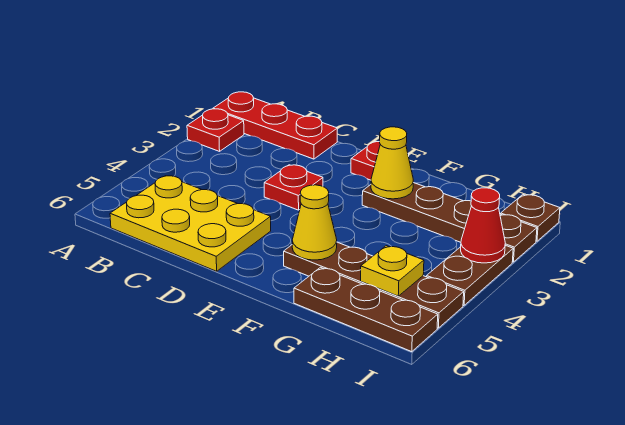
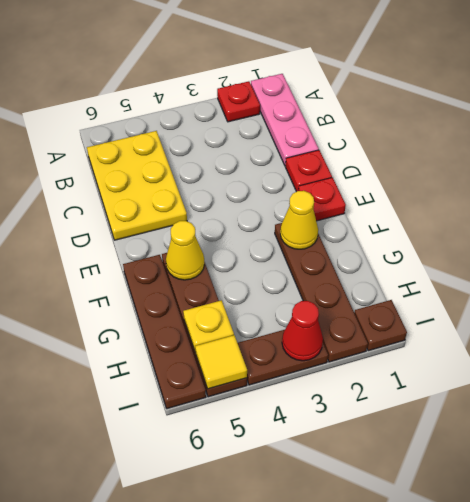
red 1x3 plate [213,92,337,159] -> pink 1x3 plate [251,74,319,166]
red 1x1 plate [264,165,323,210] -> red 1x1 plate moved to [286,150,332,192]
brown 1x3 plate [294,267,438,352] -> brown 1x4 plate [123,255,206,409]
none -> yellow 1x1 tile [195,335,247,389]

